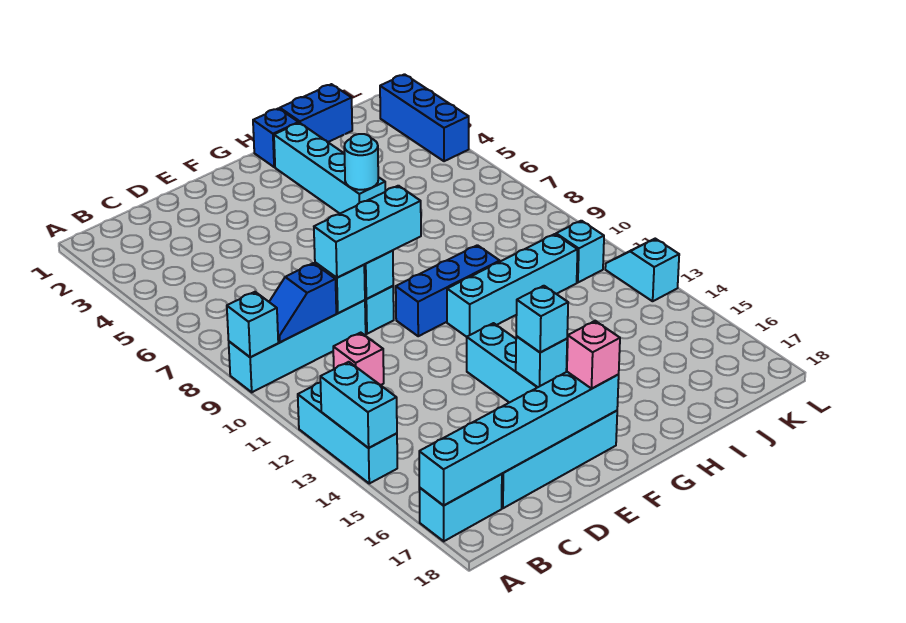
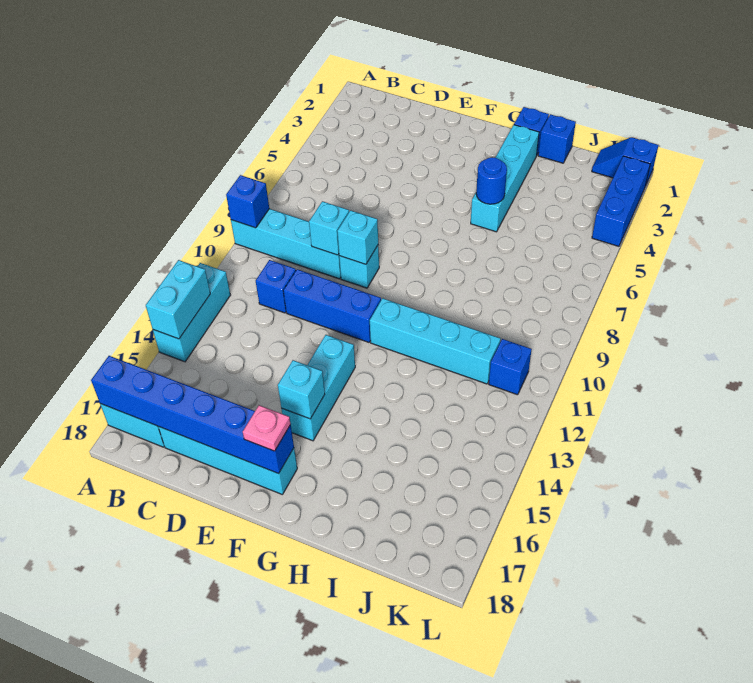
cyan 1x1 brick [227,292,278,357] -> blue 1x1 brick [226,175,269,228]
cyan 1x6 brick [419,372,619,506] -> blue 1x6 brick [91,356,294,474]
blue 1x2 slope [269,263,336,342] -> blue 1x2 slope moved to [592,137,658,186]
pink 1x1 brick [333,333,384,385] -> blue 1x1 brick [256,260,296,313]
cyan 1x3 brick [314,186,421,278] -> none
blue 1x3 brick [396,245,500,336] -> blue 1x3 brick moved to [283,269,381,342]
cyan 1x1 brick [516,286,568,352] -> none
pink 1x1 brick [567,321,620,389] -> pink 1x1 plate [243,405,290,451]
cyan 1x1 round brick [344,134,378,190] -> blue 1x1 round brick [476,157,507,204]
blue 1x2 brick [280,84,352,142] -> blue 1x1 brick [538,114,576,163]
cyan 1x1 brick [556,221,604,283] -> blue 1x1 brick [489,339,532,395]
cyan 1x2 slope [605,239,679,301] -> none

